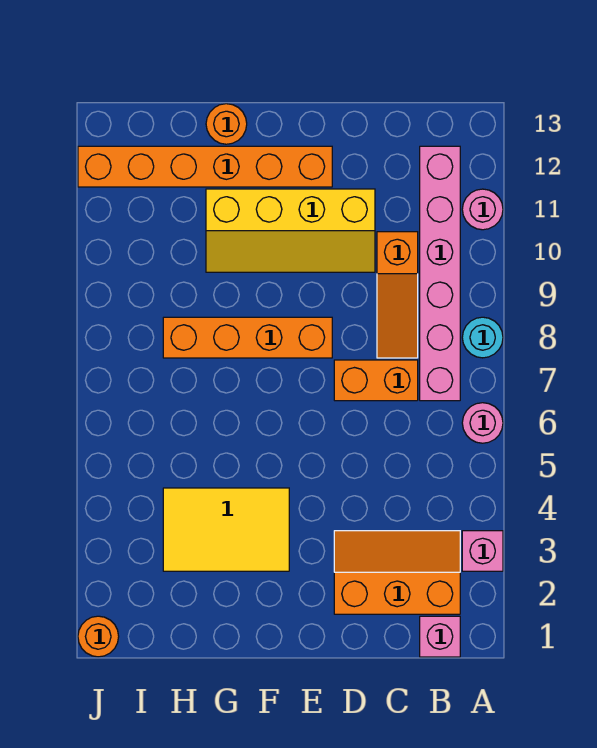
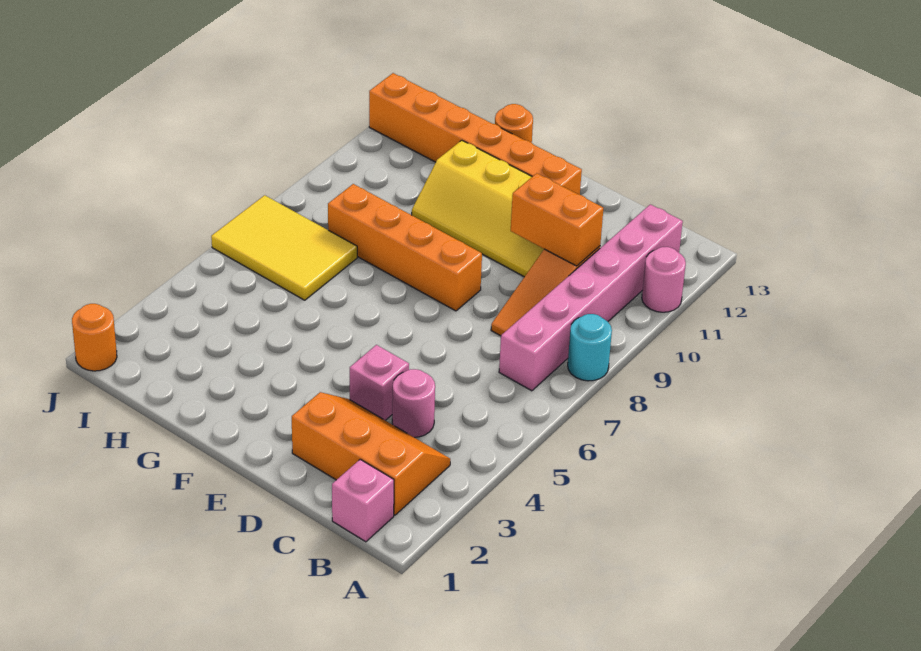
pink 1x1 brick [462,531,503,571] -> pink 1x1 brick moved to [350,345,409,420]
pink 1x1 round brick [462,403,503,443] -> pink 1x1 round brick moved to [392,369,435,437]
orange 1x2 brick [334,360,418,401] -> orange 1x2 brick moved to [511,173,603,266]
yellow 2x3 tile [163,488,289,571] -> yellow 2x3 tile moved to [211,195,357,300]

